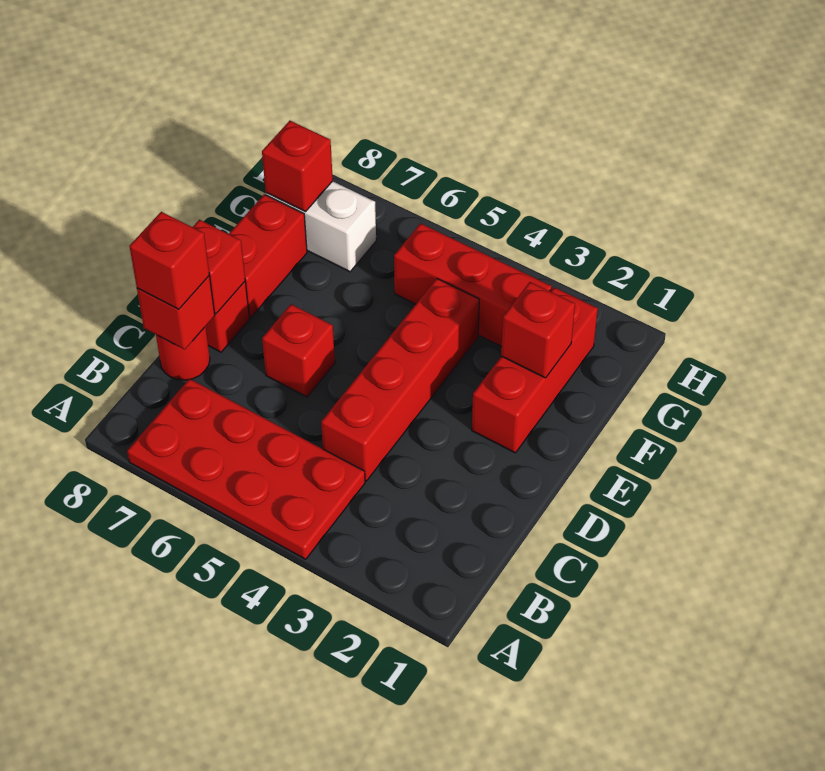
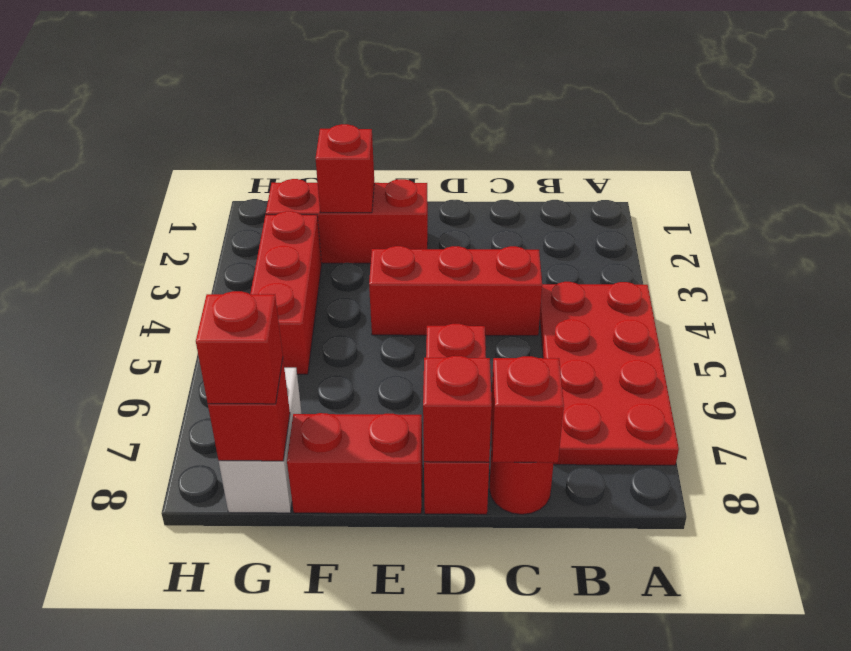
red 1x4 brick [321,279,479,481] -> red 1x3 brick [369,246,542,336]
red 1x1 brick [130,212,209,309] -> red 1x1 brick moved to [196,291,283,404]

